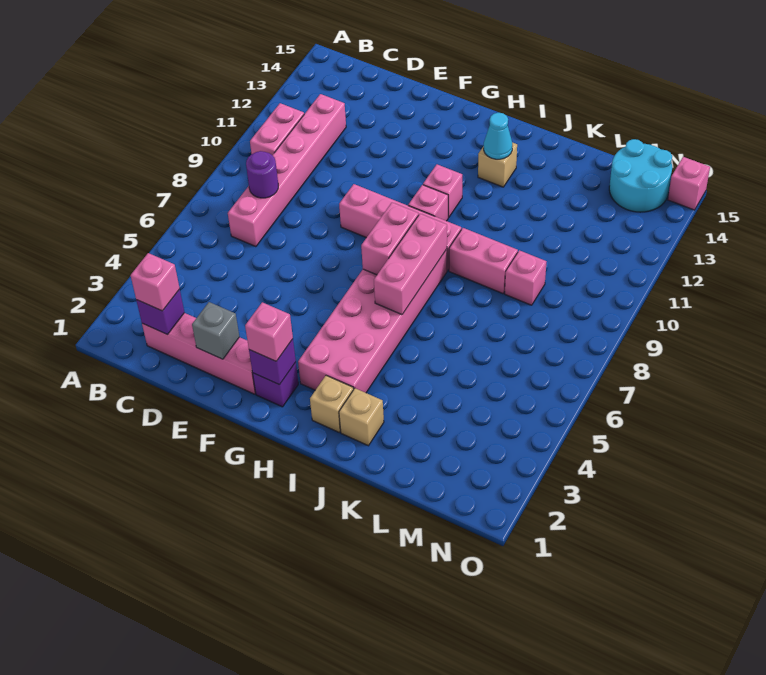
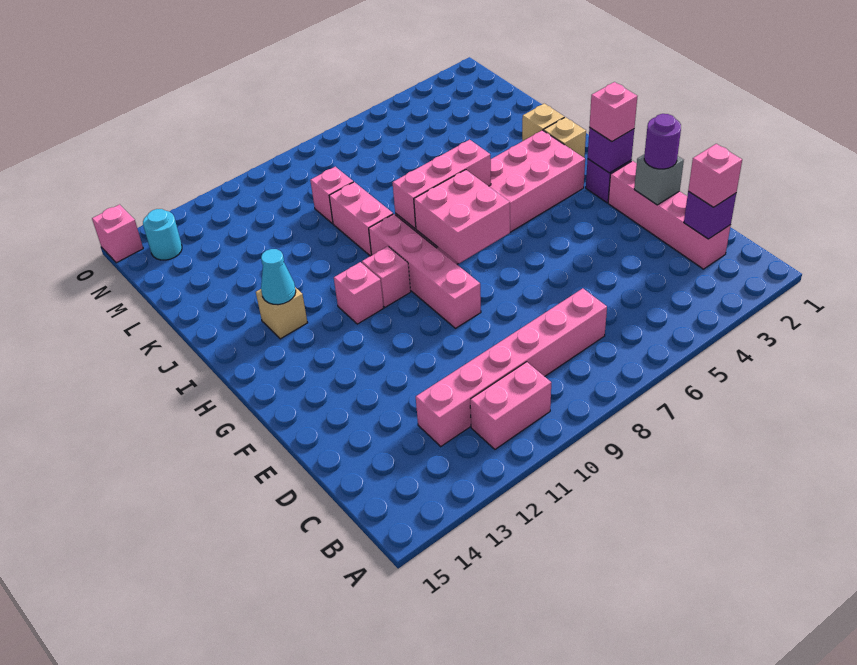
purple 1x1 round brick [246,151,278,198] -> purple 1x1 round brick moved to [644,114,681,169]
pink 1x2 brick [361,203,419,275] -> pink 2x2 brick [414,170,510,264]
cyan 2x2 round brick [609,139,672,212] -> cyan 1x1 round brick [143,209,182,260]

